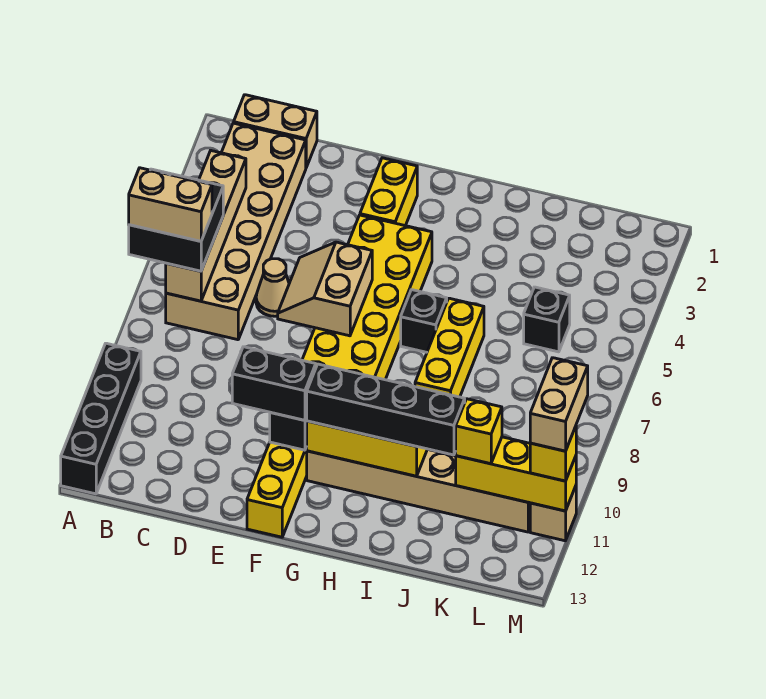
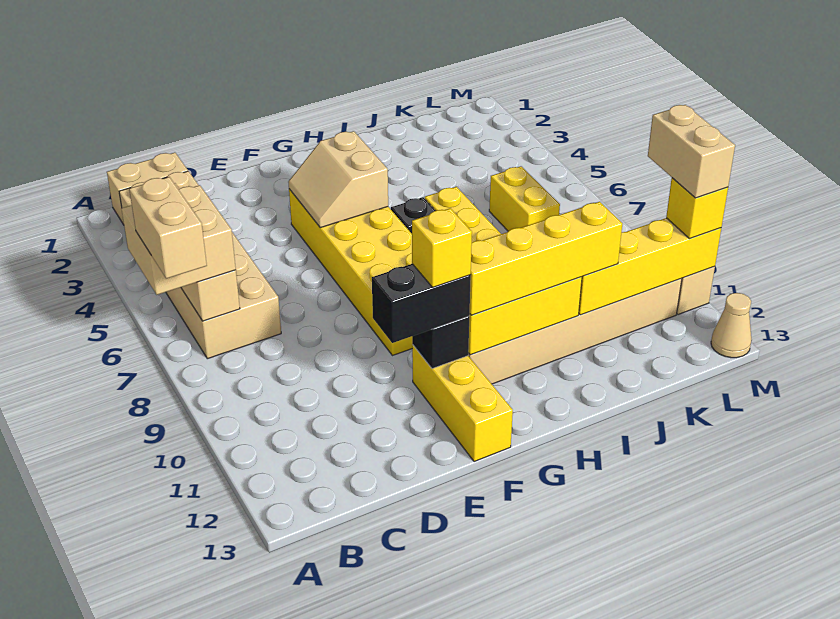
black 2x2 brick [129,169,223,271] -> tan 2x2 brick [121,185,236,295]
tan 1x2 brick [129,168,212,241] -> tan 1x2 brick turned to [129,177,207,279]
black 1x4 brick [61,343,141,494] -> none
tan 1x1 cone [256,259,289,316] -> tan 1x1 cone moved to [711,293,752,358]
tan 2x2 slope [278,242,372,336] -> tan 2x2 slope moved to [288,131,388,228]
yellow 1x2 brick [360,158,417,226] -> yellow 1x2 brick moved to [489,166,560,231]
black 1x4 brick [307,364,465,455] -> yellow 1x4 brick [470,202,623,315]
black 1x1 brick [524,287,570,352] -> none
yellow 1x3 brick [456,437,576,511] -> yellow 1x4 brick [579,218,721,315]
yellow 1x1 brick [456,399,502,464] -> yellow 1x1 brick moved to [412,208,472,287]

